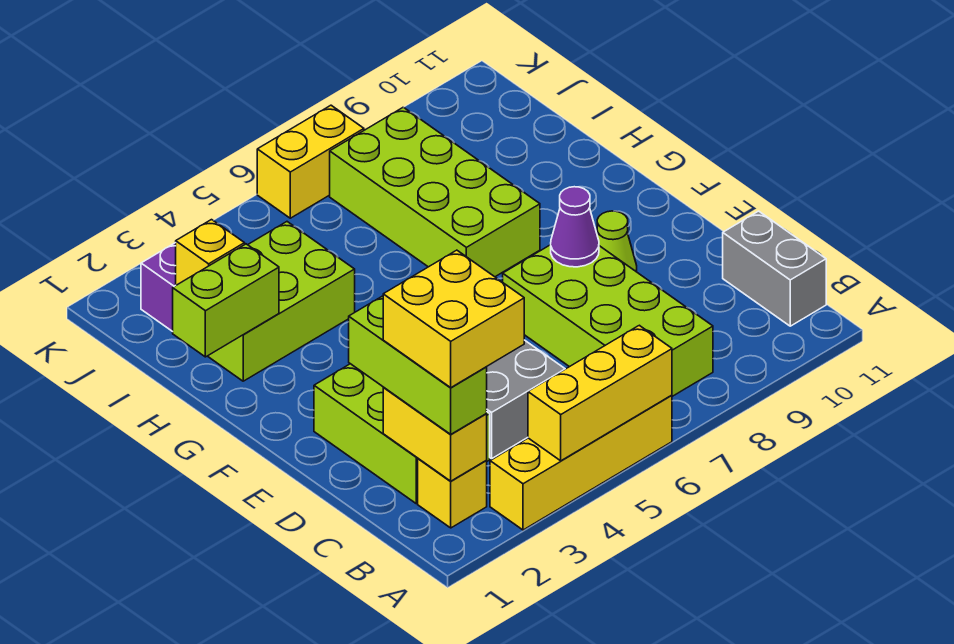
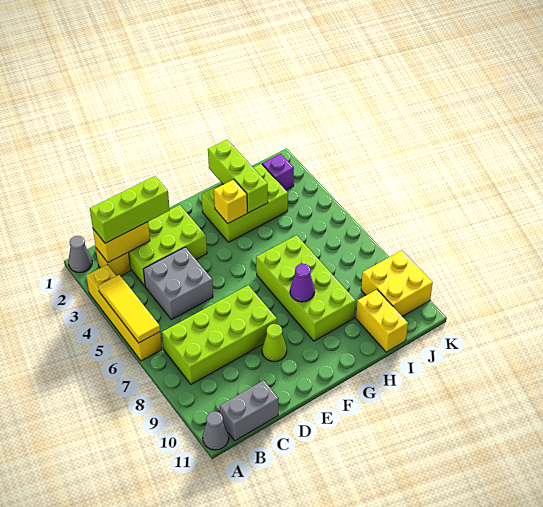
none -> grey 1x1 cone [68,236,92,273]
yellow 1x3 brick [528,325,672,461] -> yellow 1x3 tile [98,275,160,343]
none -> grey 1x1 cone [203,411,229,450]
yellow 2x2 brick [383,250,524,387] -> yellow 2x2 brick moved to [361,250,433,316]
purple 1x1 cone [551,187,599,267] -> purple 1x1 cone moved to [290,264,315,302]
lime 2x4 brick [330,107,540,277] -> lime 2x4 brick turned to [256,235,356,341]
lime 1x2 brick [173,244,279,357] -> lime 1x3 brick [208,140,268,213]
lime 2x3 brick [208,222,355,381] -> lime 2x3 brick turned to [202,164,288,242]
yellow 1x1 brick [176,220,245,285] -> yellow 1x1 brick moved to [214,180,247,223]
yellow 1x2 brick [257,105,364,218] -> yellow 1x2 brick moved to [356,290,408,352]

